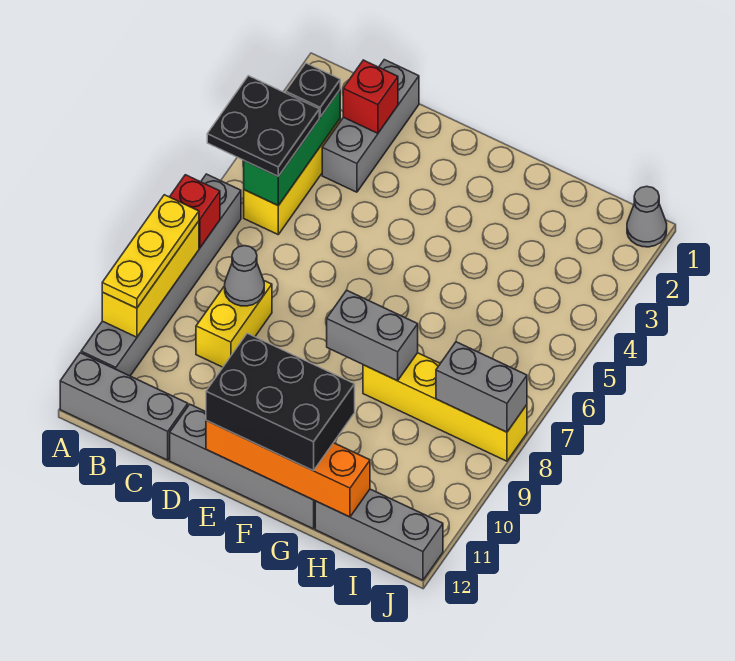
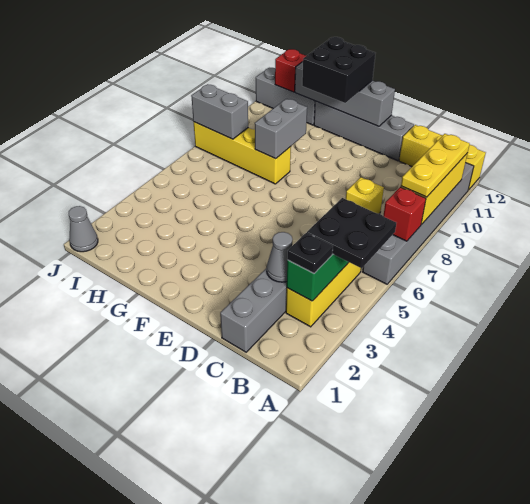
grey 1x3 brick [60,353,188,460] -> yellow 1x3 brick [399,125,486,190]
red 1x1 brick [343,60,398,133] -> red 1x1 brick moved to [275,49,306,92]
yellow 1x2 brick [196,281,272,367] -> yellow 1x1 brick [346,177,384,214]
grey 1x1 cone [225,246,264,306] -> grey 1x1 cone moved to [267,232,293,282]
black 2x3 brick [206,333,355,471] -> black 2x2 brick [302,37,375,103]
orange 1x4 brick [206,421,370,517] -> grey 1x4 brick [295,62,395,126]
grey 1x2 brick [327,290,418,381] -> grey 1x2 brick turned to [255,99,307,159]

